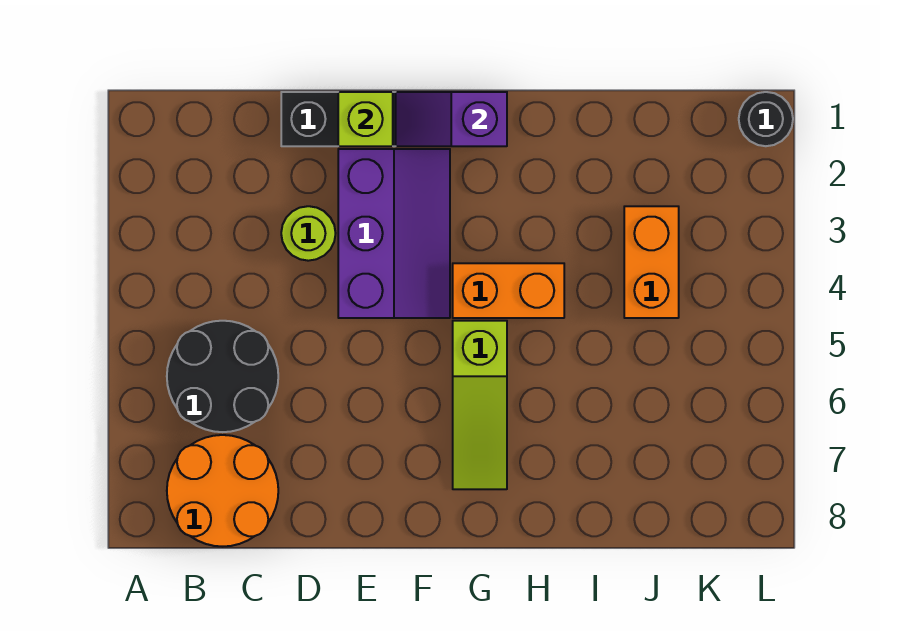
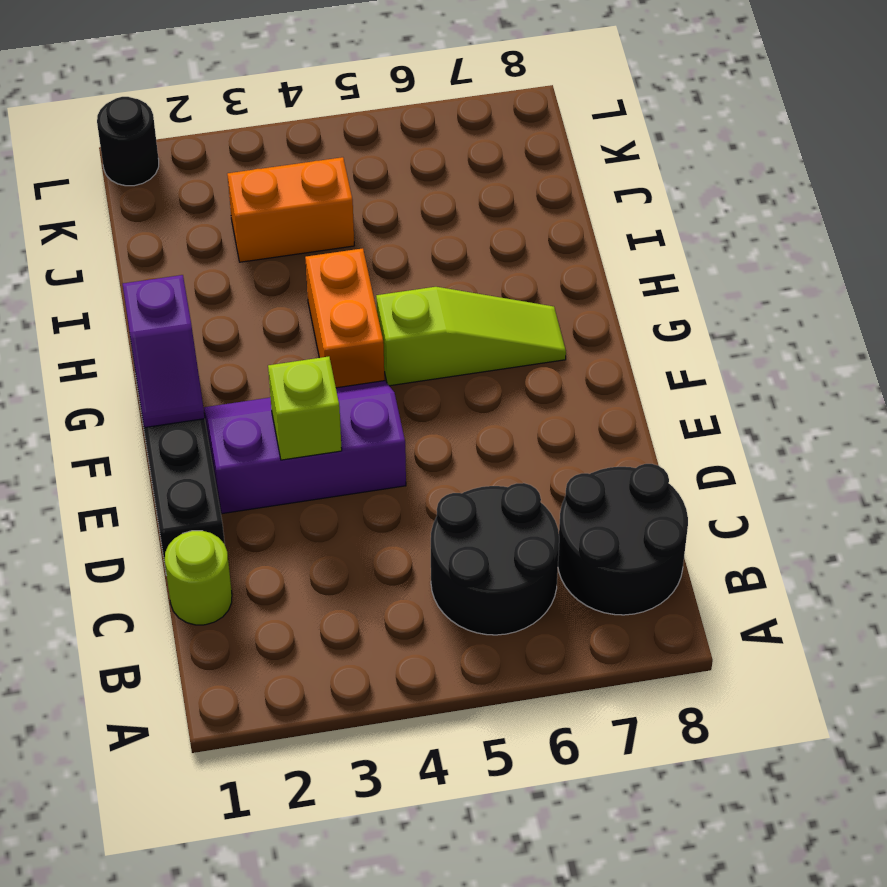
orange 2x2 round brick [167,435,278,547] -> black 2x2 round brick [558,464,688,615]
lime 1x1 round brick [281,206,336,261] -> lime 1x1 round brick moved to [165,531,232,625]
lime 1x1 brick [338,92,393,146] -> lime 1x1 brick moved to [268,356,342,460]

